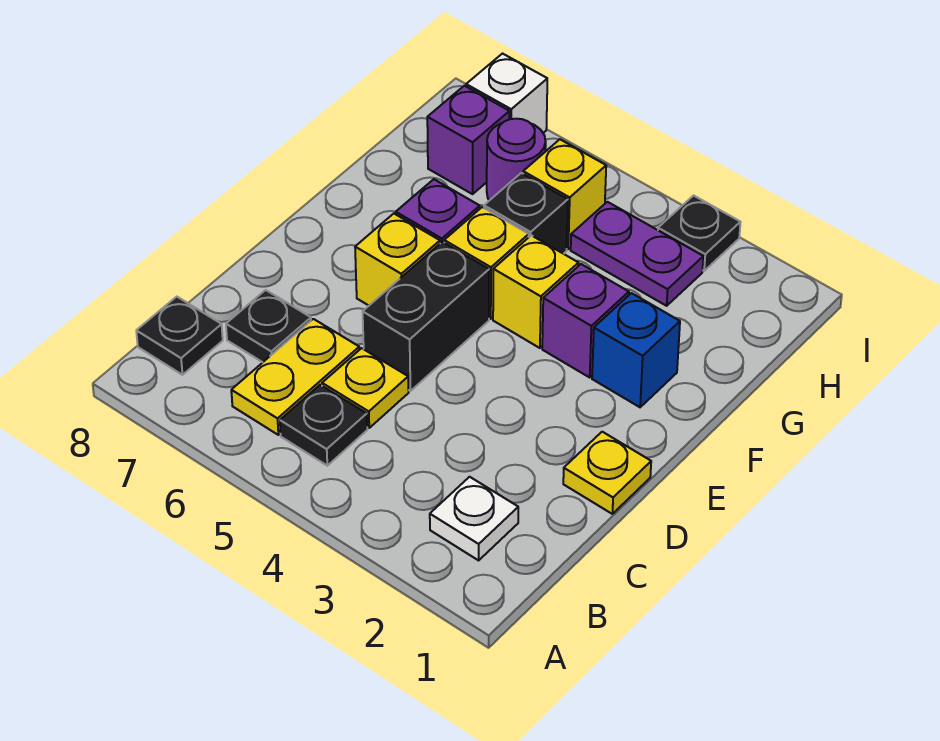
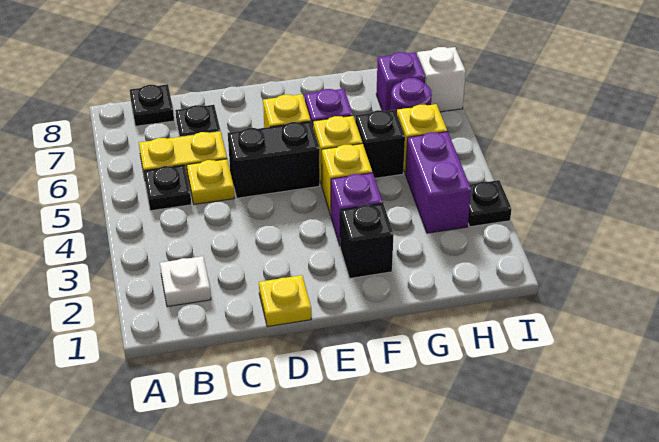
blue 1x1 brick [592,293,680,407] -> black 1x1 brick [340,203,394,278]
purple 1x2 plate [571,202,703,306] -> purple 1x2 brick [406,132,471,233]

